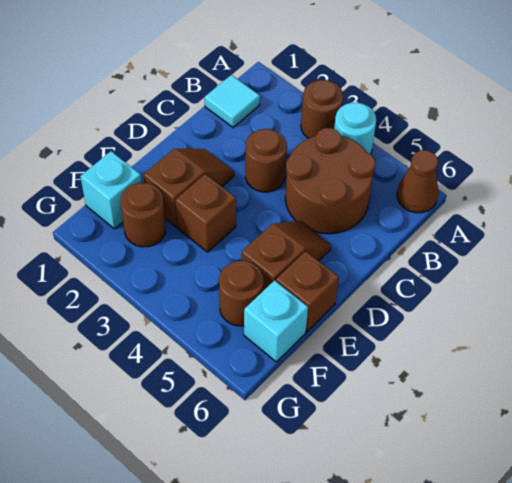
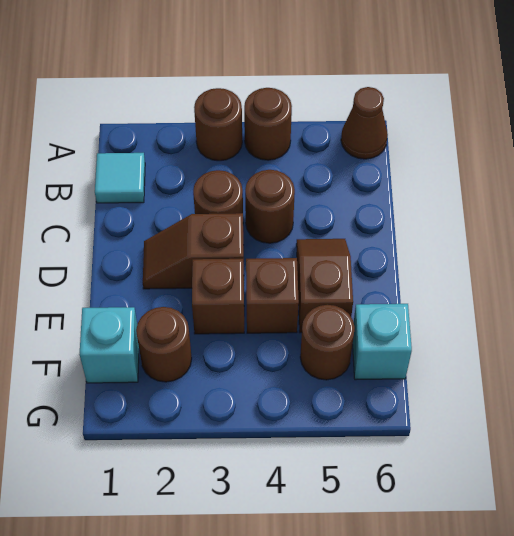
cyan 1x1 round brick [334,103,376,154] -> brown 1x1 round brick [244,88,292,160]
brown 2x2 round brick [285,128,376,234] -> brown 1x1 round brick [245,170,295,243]
brown 1x2 slope [144,149,234,227] -> brown 1x2 slope turned to [143,213,244,289]
brown 1x1 brick [276,251,339,332] -> brown 1x1 brick moved to [246,258,299,333]

